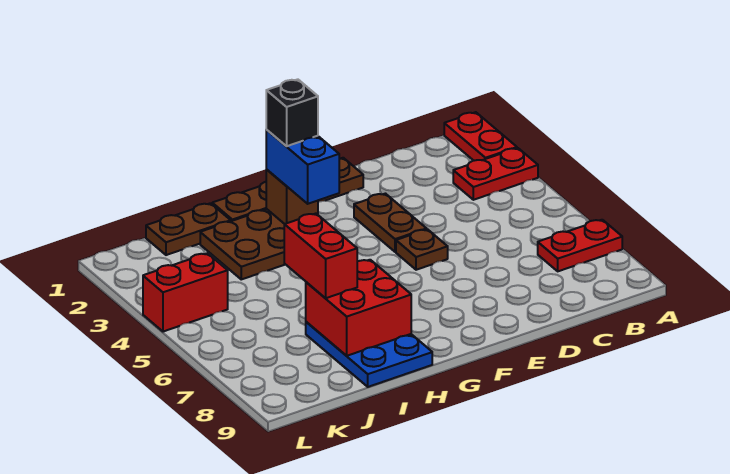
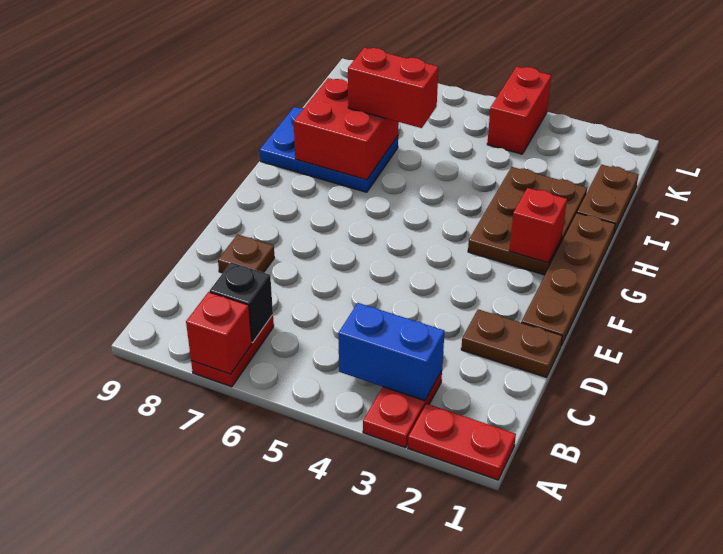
none -> red 1x1 brick [186,292,252,374]
brown 1x2 plate [354,194,427,252] -> brown 1x2 plate moved to [461,309,562,377]
brown 1x1 plate [396,229,448,270] -> brown 1x1 plate moved to [218,234,274,273]
brown 1x1 brick [266,170,318,224] -> red 1x1 brick [509,188,567,263]
blue 1x2 brick [266,130,339,204] -> blue 1x2 brick moved to [338,303,445,401]
black 1x1 brick [266,79,318,146] -> black 1x1 brick moved to [210,262,273,342]

